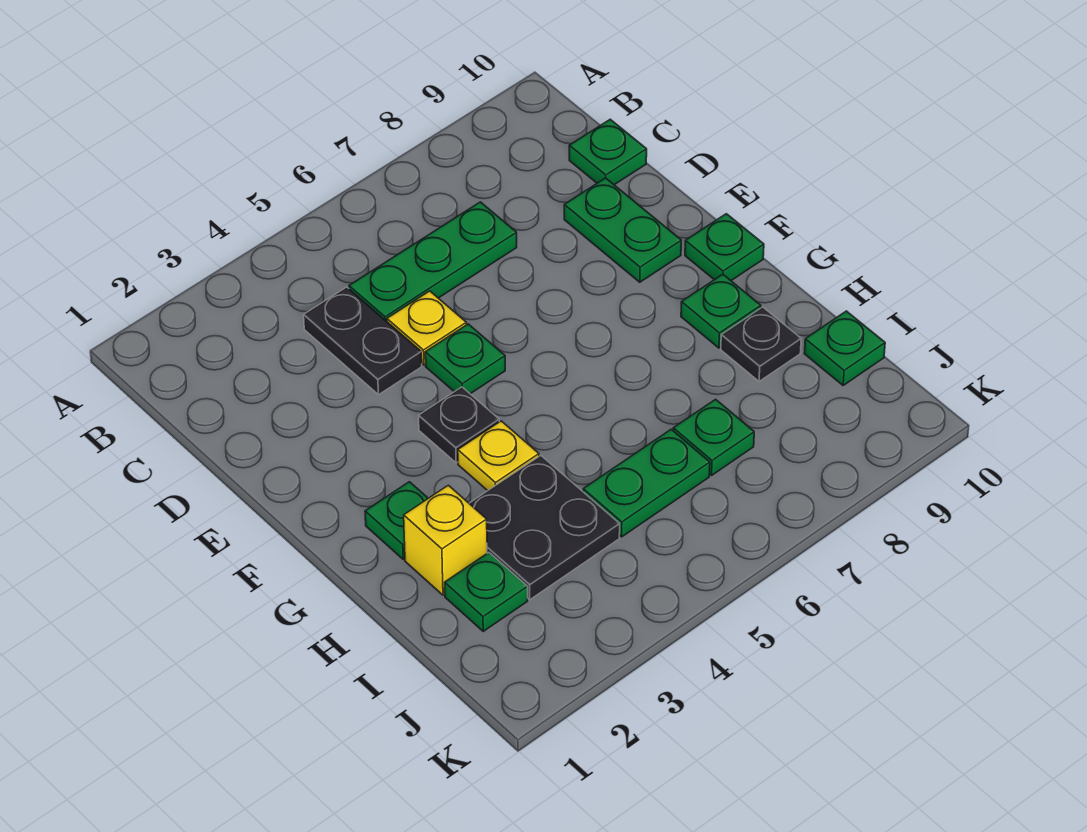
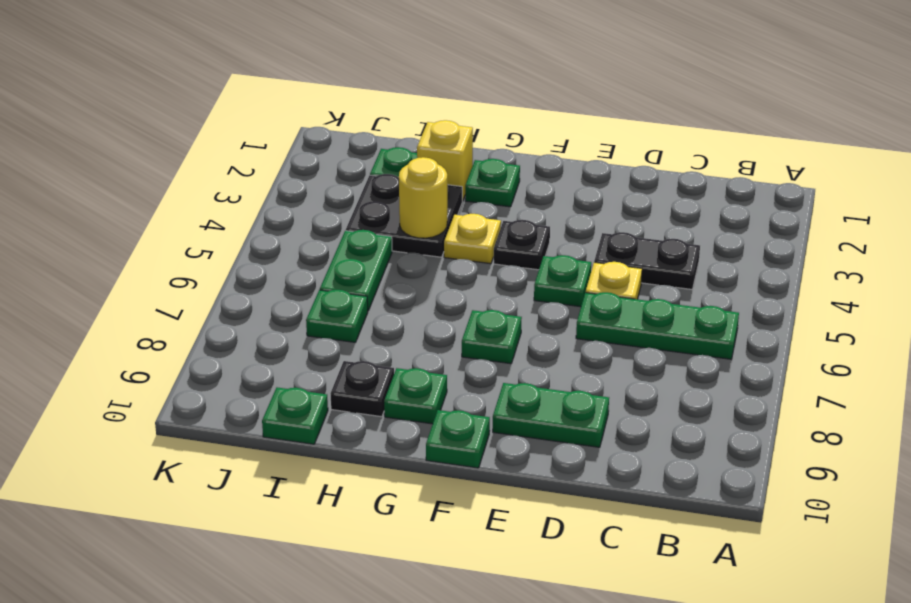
green 1x3 plate [349,202,517,321] -> green 1x3 plate turned to [576,292,739,359]
green 1x1 plate [569,119,647,185] -> green 1x1 plate moved to [462,310,522,364]
none -> yellow 1x1 round brick [398,157,447,238]

